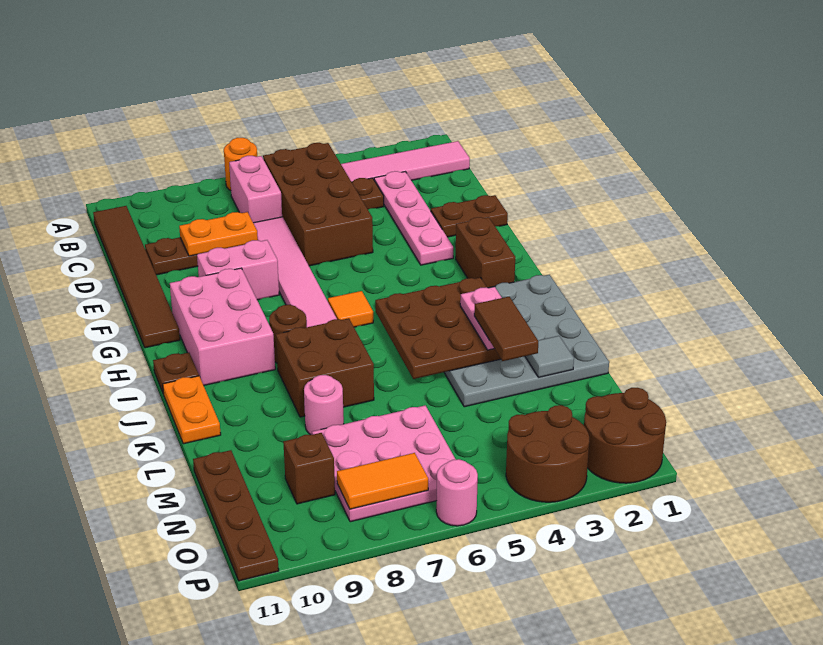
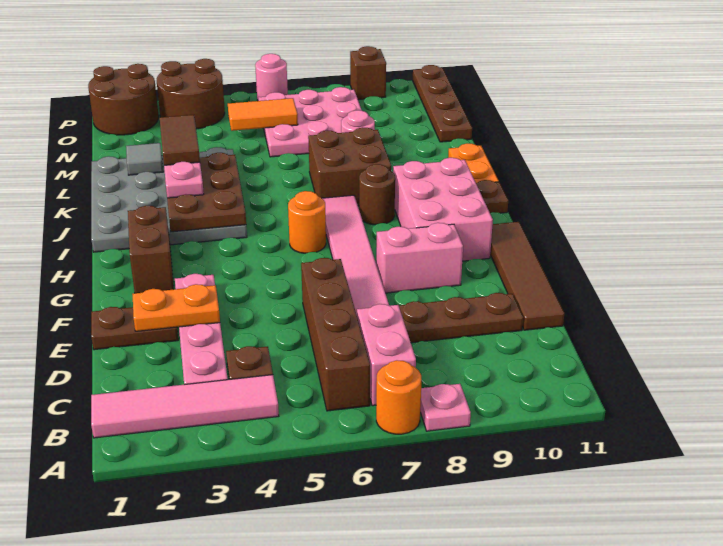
none -> pink 1x1 plate [420,384,471,431]
brown 2x4 brick [263,143,373,266] -> brown 1x4 brick [301,258,370,411]
brown 1x6 tile [93,206,180,348] -> brown 1x4 tile [490,222,564,330]
orange 1x2 plate [179,212,258,256] -> orange 1x2 plate moved to [133,284,220,331]
orange 1x1 tile [328,291,373,327] -> orange 1x1 round brick [288,191,326,253]
brown 3x3 plate [375,278,501,379] -> brown 2x3 plate [167,153,246,232]
brown 1x1 brick [283,433,335,504] -> brown 1x1 brick moved to [350,46,386,100]
orange 1x2 tile [337,453,428,509] -> orange 1x2 tile moved to [228,98,298,131]

